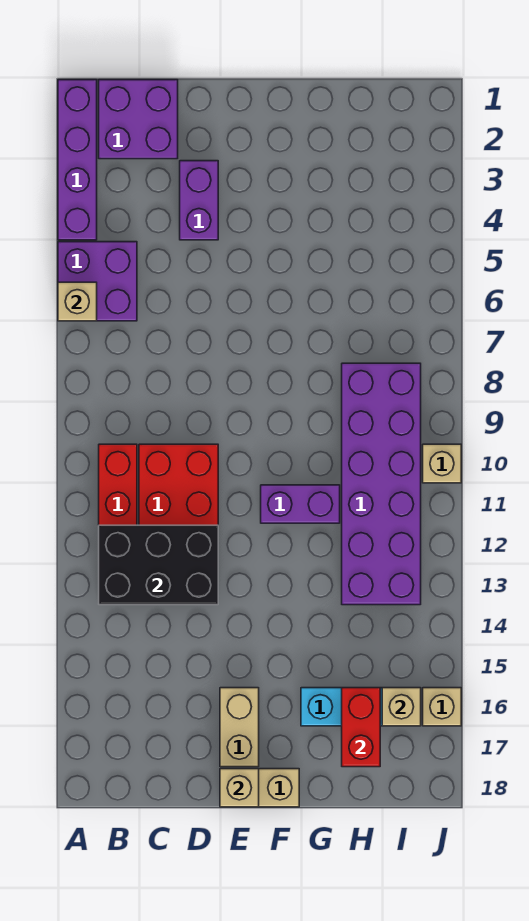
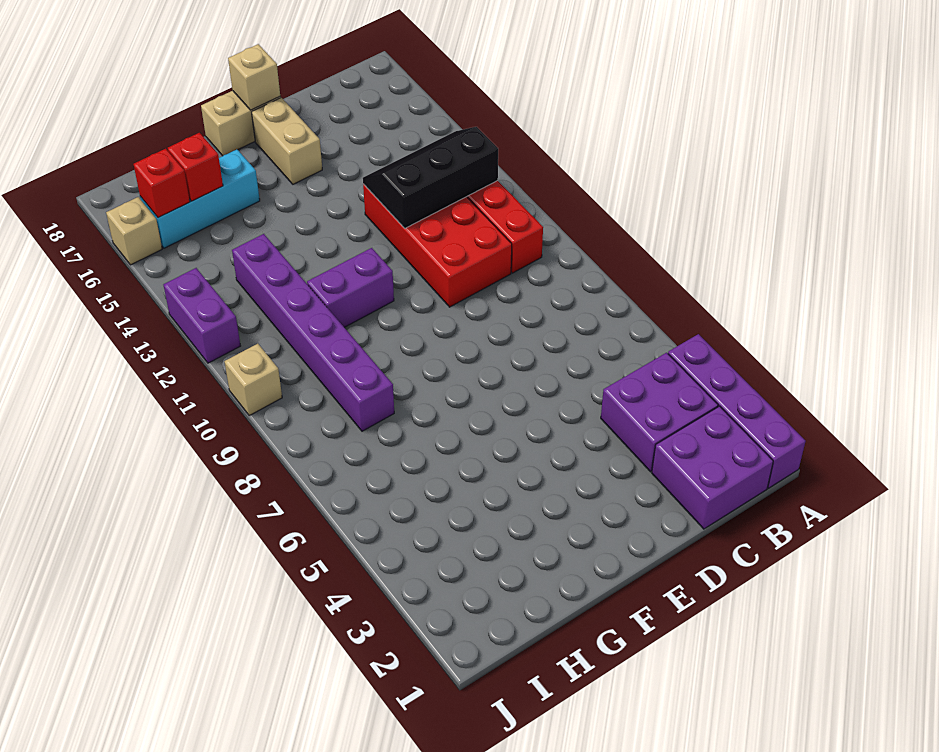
purple 2x2 brick [58,242,137,321] -> purple 2x2 brick moved to [601,353,718,472]
tan 1x1 brick [58,282,97,321] -> none
black 2x3 brick [99,525,218,605] -> black 2x3 slope [363,127,498,228]
purple 1x2 brick [180,161,218,240] -> purple 1x2 brick moved to [163,268,240,363]
purple 2x6 brick [342,363,421,605] -> purple 1x6 brick [232,234,394,431]
red 1x2 brick [342,688,380,767] -> red 1x1 brick [168,133,223,201]
tan 1x1 brick [382,688,421,726] -> red 1x1 brick [133,149,190,218]

